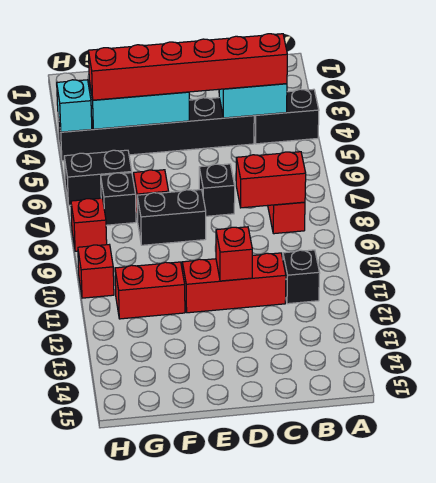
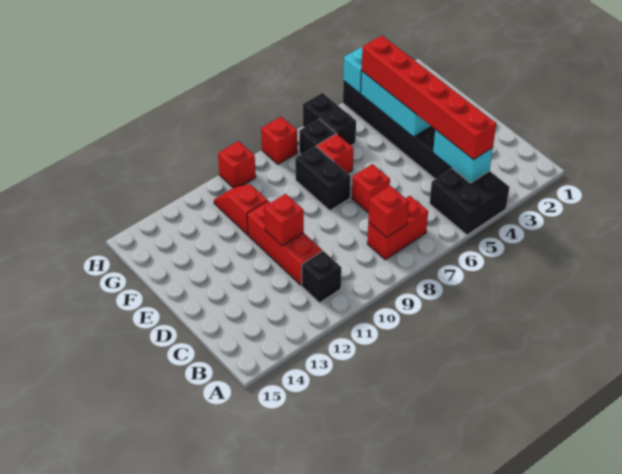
black 1x2 brick [254,89,319,144] -> black 2x2 brick [430,169,509,235]
red 1x2 brick [236,152,306,208] -> red 1x1 brick [368,186,409,238]
black 1x1 brick [199,164,235,216] -> red 1x1 brick [352,164,390,213]
red 1x2 brick [115,262,185,319] -> red 1x2 slope [214,184,268,235]

